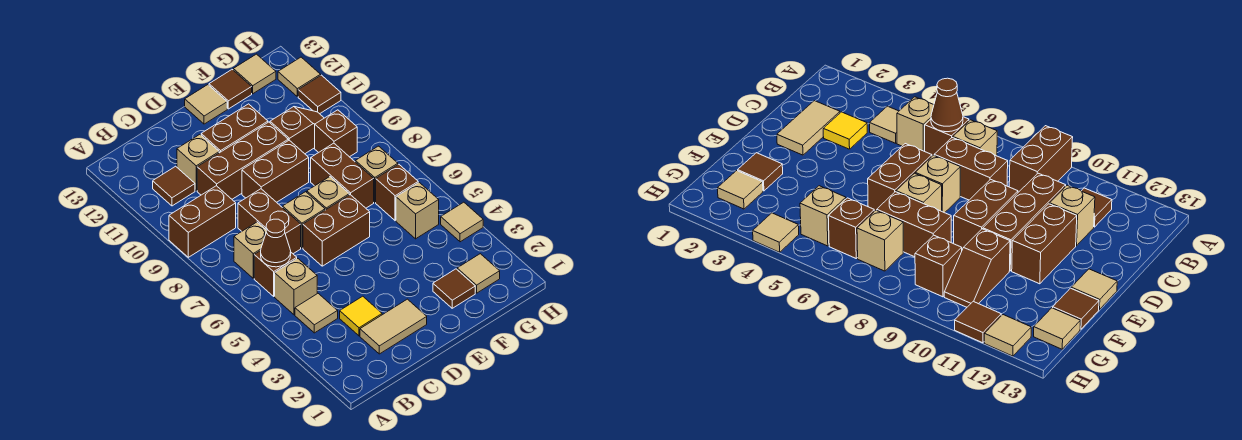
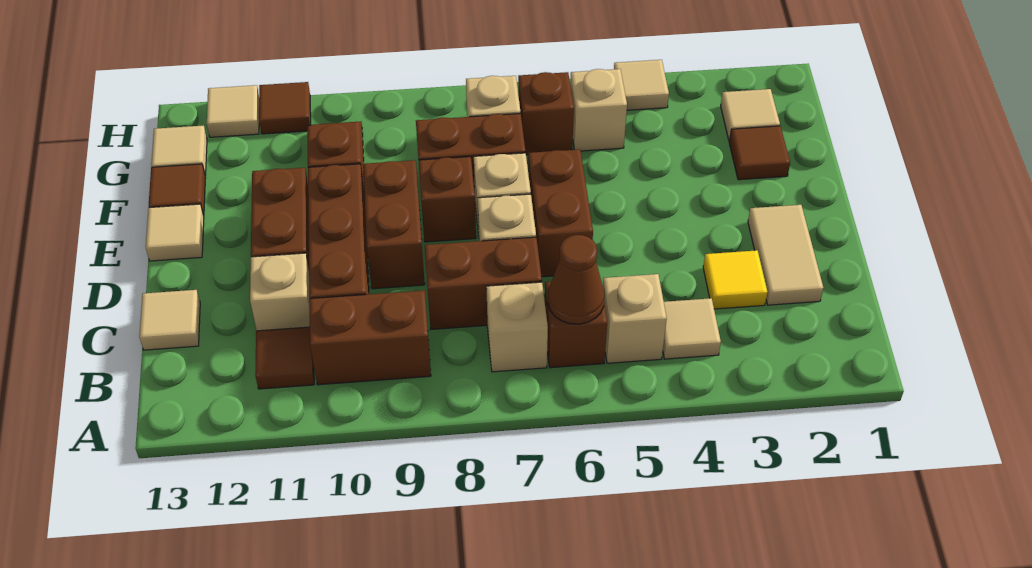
brown 1x2 brick [169,186,236,257] -> brown 1x2 brick turned to [309,290,431,385]
none -> tan 1x1 tile [139,290,200,350]
brown 1x1 brick [315,110,357,157] -> brown 1x1 brick moved to [419,157,476,242]

